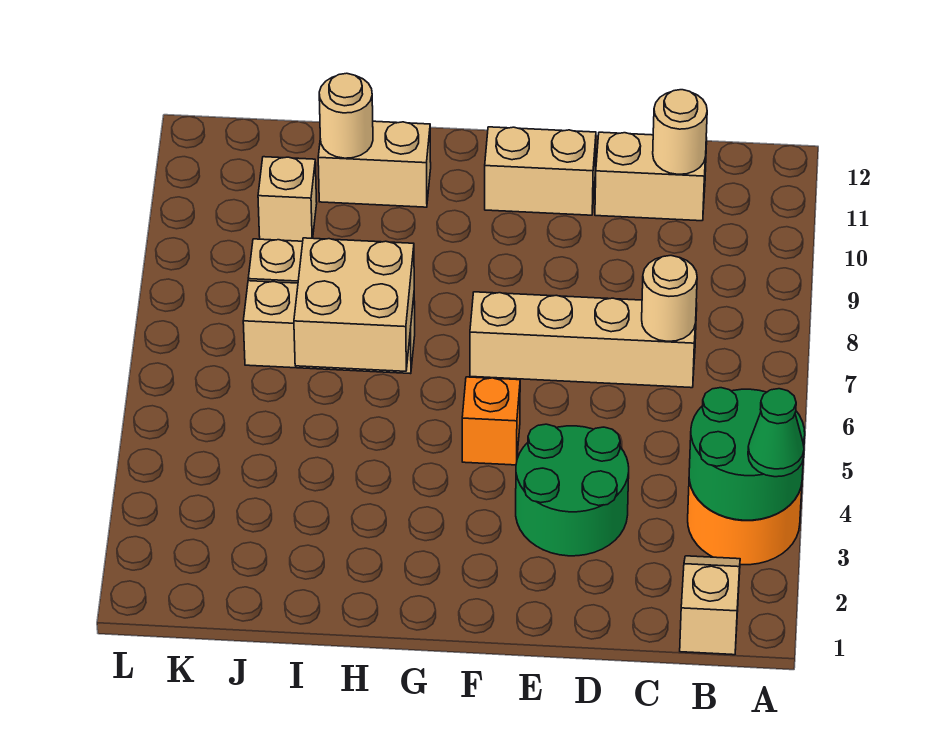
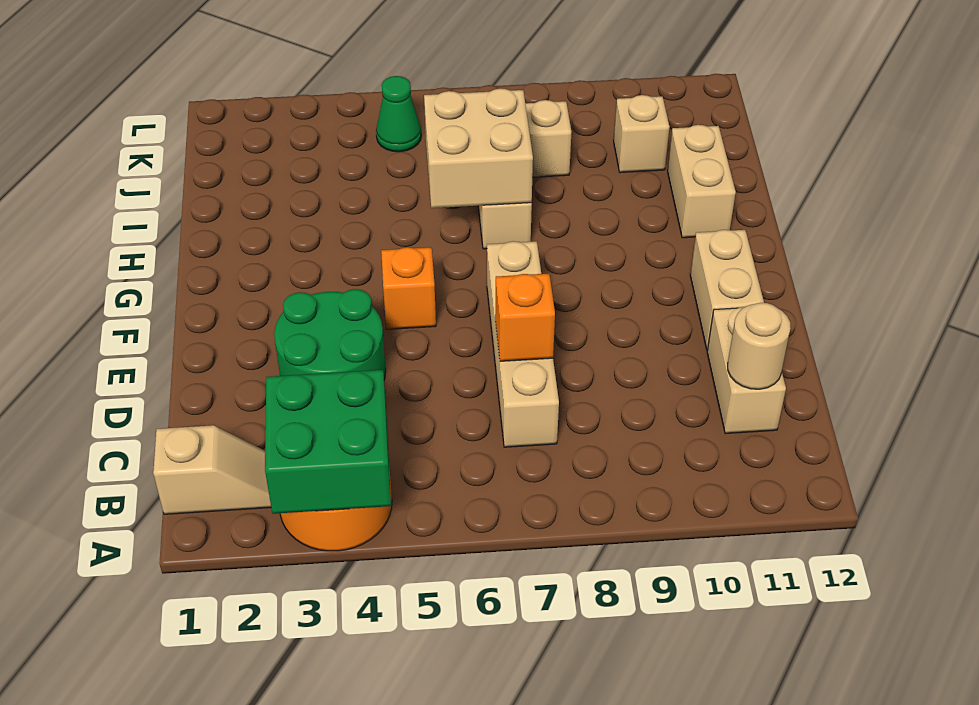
green 2x2 round brick [689,388,805,520] -> green 2x2 brick [265,370,391,514]
green 1x1 cone [748,389,804,477] -> green 1x1 cone moved to [376,76,421,152]
tan 1x1 round brick [642,256,697,341] -> none
none -> orange 1x1 brick [495,274,555,361]
tan 1x1 round brick [319,73,373,158] -> none

